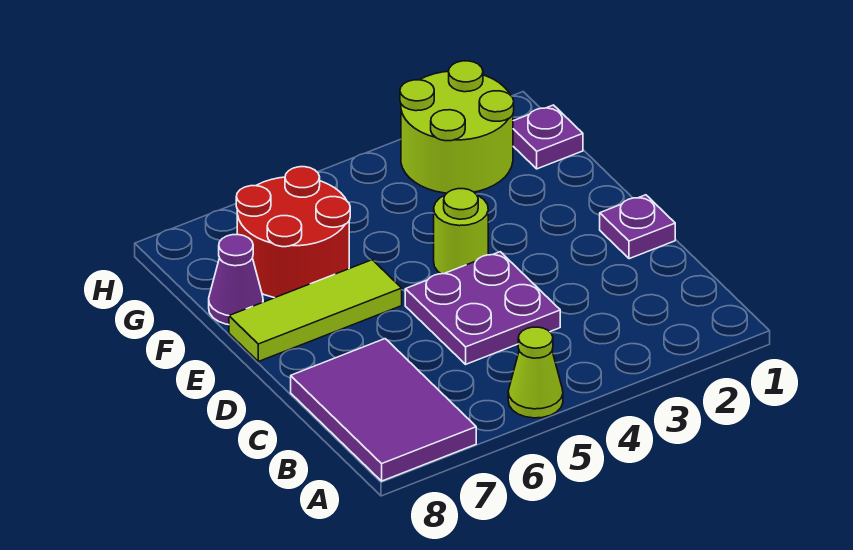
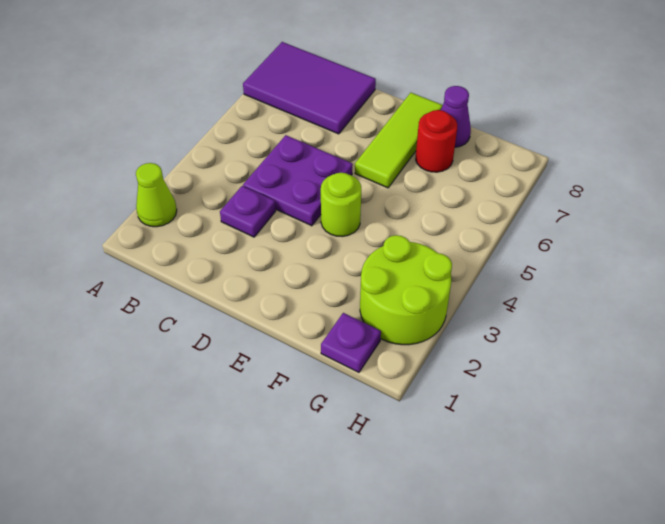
lime 1x1 cone [508,327,563,418] -> lime 1x1 cone moved to [136,163,177,227]
purple 1x1 plate [600,195,675,259] -> purple 1x1 plate moved to [220,186,276,237]
red 2x2 round brick [236,167,350,298] -> red 1x1 round brick [416,110,457,172]

